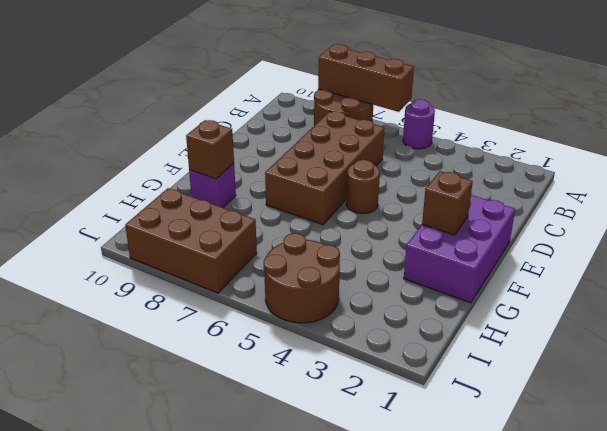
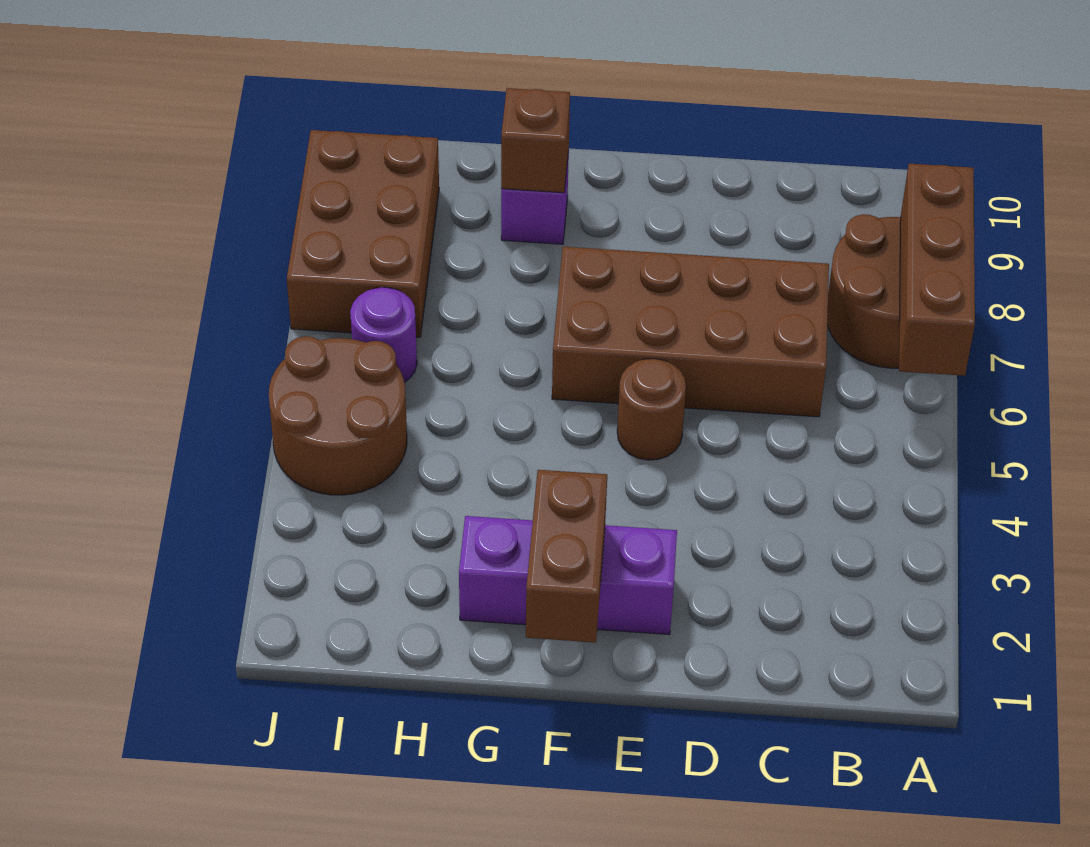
purple 1x1 round brick [403,99,435,149] -> purple 1x1 round brick moved to [350,287,417,382]
purple 2x3 brick [404,195,515,303] -> purple 1x3 brick [459,516,677,635]
brown 1x1 brick [422,171,473,235] -> brown 1x2 brick [526,470,607,642]

